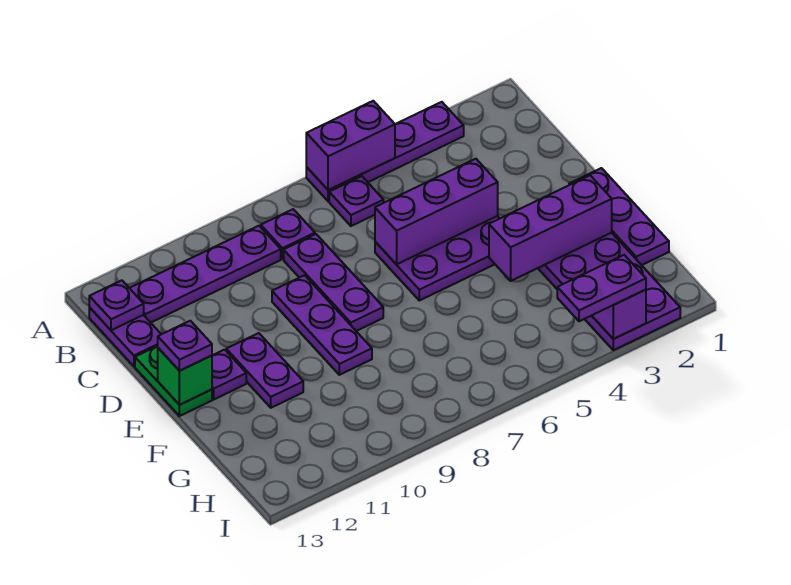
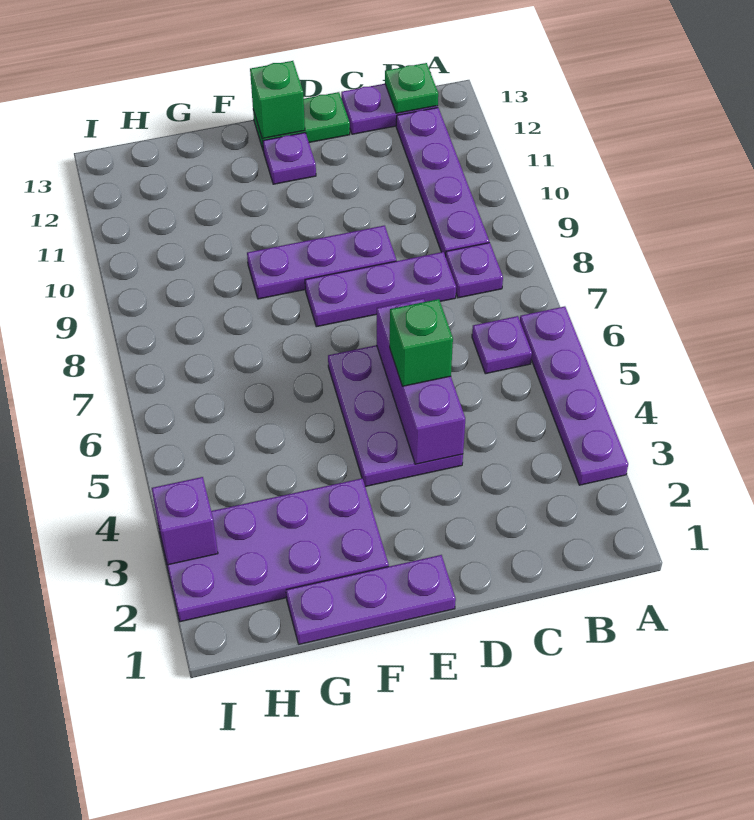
purple 1x2 brick [306,101,395,190] -> none
purple 1x1 plate [89,280,144,330] -> green 1x1 plate [385,63,438,113]
none -> green 1x1 brick [390,299,453,386]
purple 1x2 plate [226,333,303,408] -> none
purple 1x1 plate [158,321,212,371] -> none
purple 1x3 brick [489,175,612,281] -> none
purple 1x2 plate [557,255,646,321] -> none

